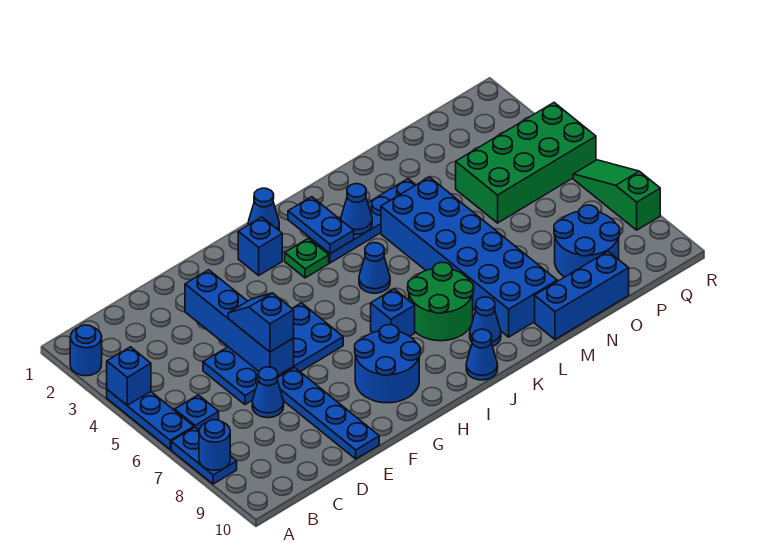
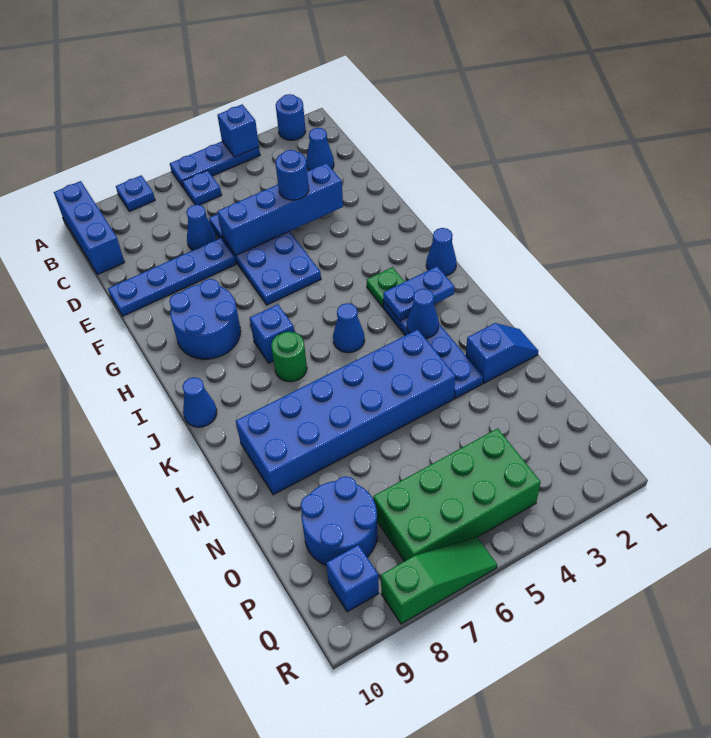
blue 1x2 plate [171,427,237,484] -> blue 1x1 plate [116,175,155,211]
blue 1x1 round brick [199,420,230,470] -> blue 1x1 round brick moved to [276,150,309,200]
blue 1x2 slope [228,293,294,352] -> blue 1x2 slope moved to [466,323,538,383]
blue 1x1 brick [238,217,282,275] -> blue 1x1 brick moved to [326,545,379,612]
green 2x2 round brick [408,262,474,341] -> green 1x1 round brick [271,332,307,382]
blue 1x1 cone [470,297,501,346] -> blue 1x1 cone moved to [306,128,334,171]
blue 1x3 brick [535,251,629,339] -> blue 1x3 brick moved to [54,181,125,275]
green 2x4 brick [456,103,596,223] -> green 2x4 brick turned to [373,428,541,561]

